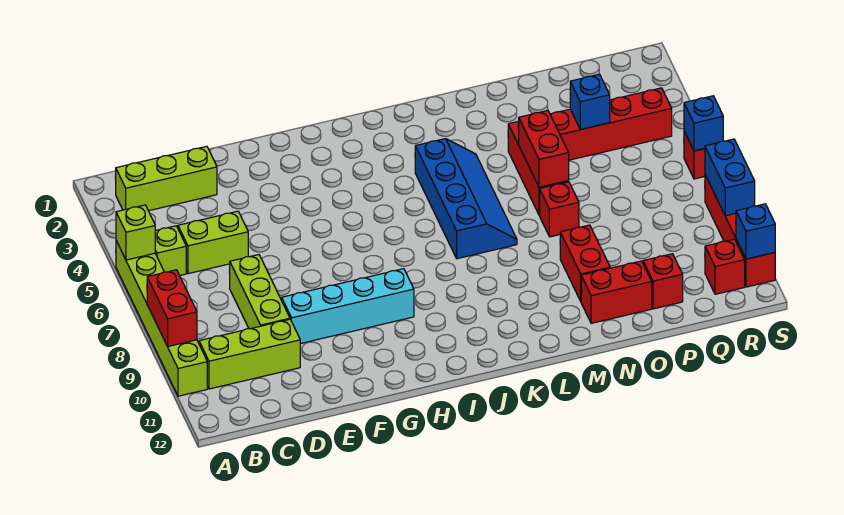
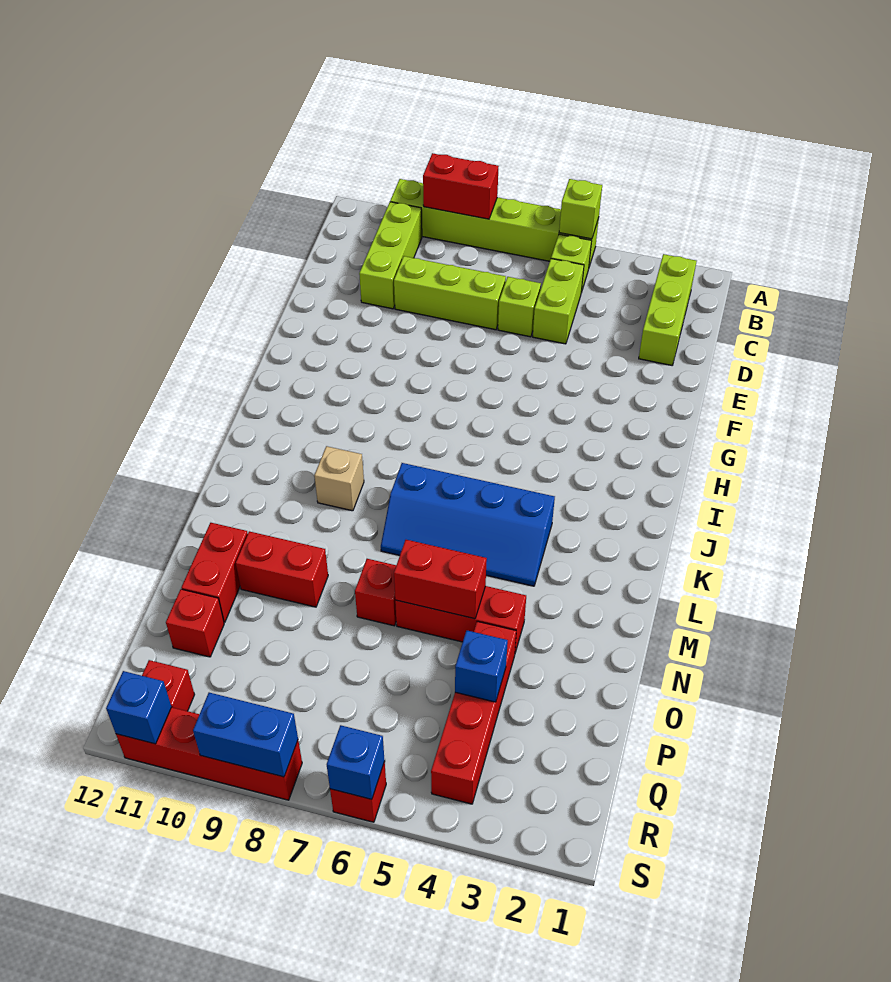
none -> lime 1x1 brick [498,277,541,337]
cyan 1x4 brick [282,269,414,344] -> none
none -> tan 1x1 brick [314,446,364,511]

